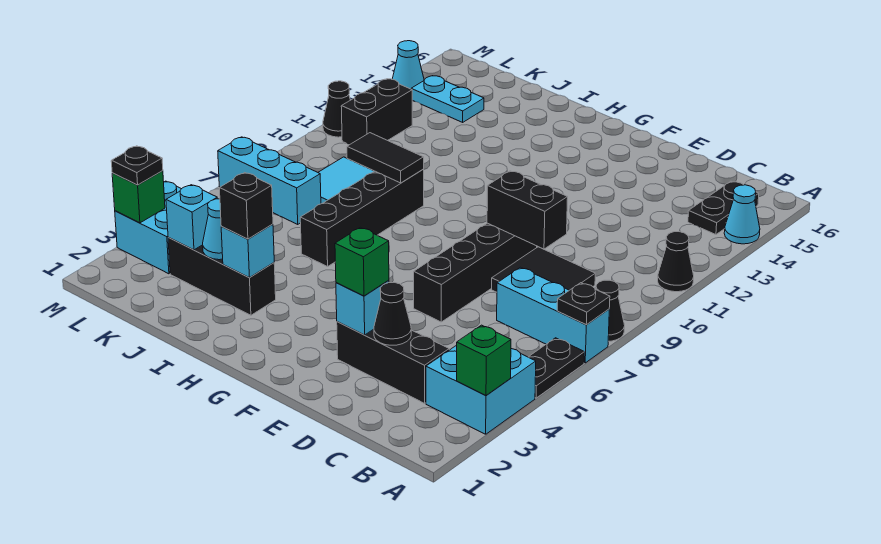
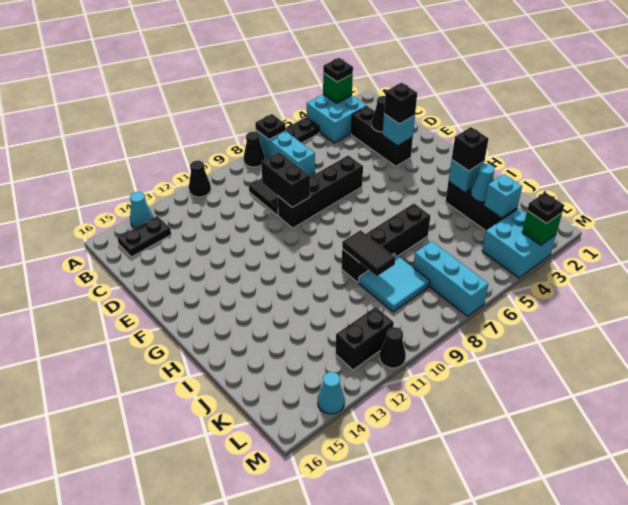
none -> black 1x1 plate [323,58,353,82]
green 1x1 brick [335,227,389,296] -> black 1x1 brick [384,83,417,124]
cyan 1x2 plate [411,76,484,122] -> none

